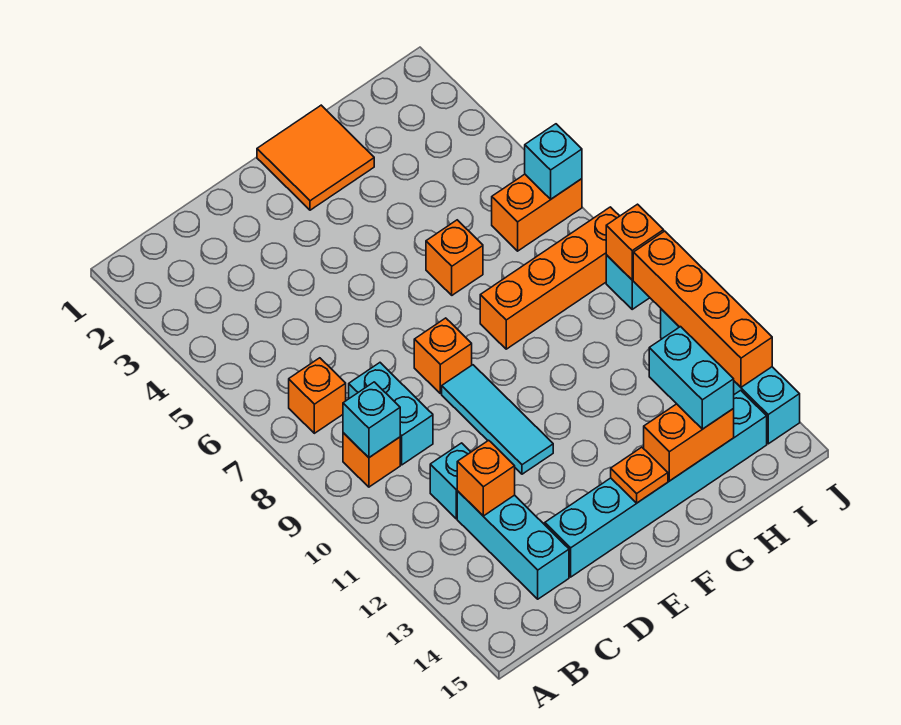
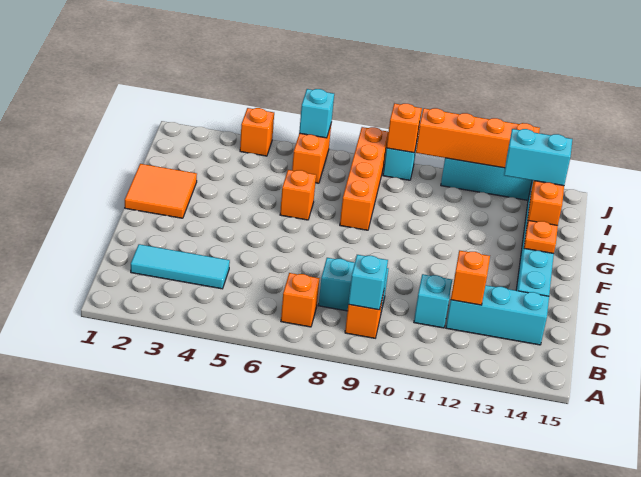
orange 1x1 brick [414,318,472,394] -> orange 1x1 brick moved to [240,108,274,156]
cyan 1x3 tile [442,365,553,474] -> cyan 1x3 tile moved to [131,244,230,289]

